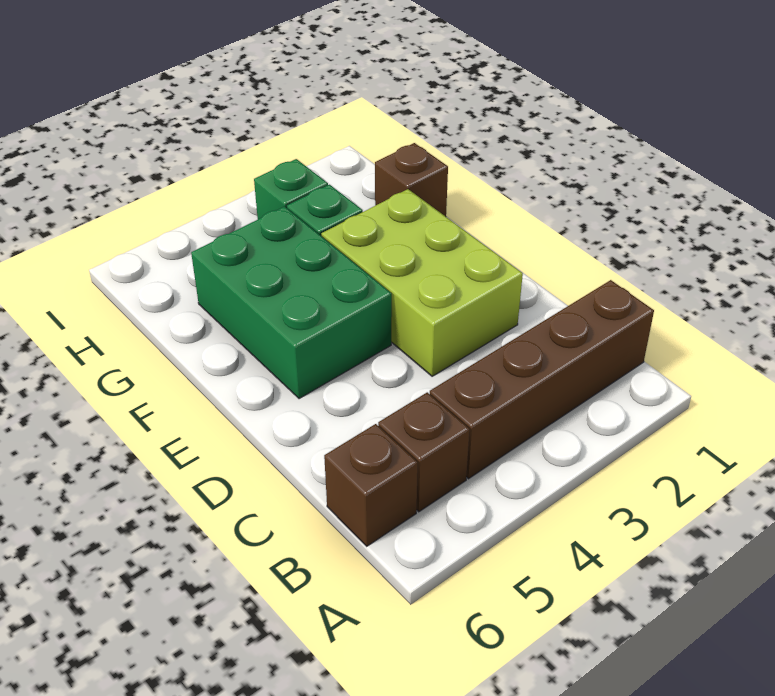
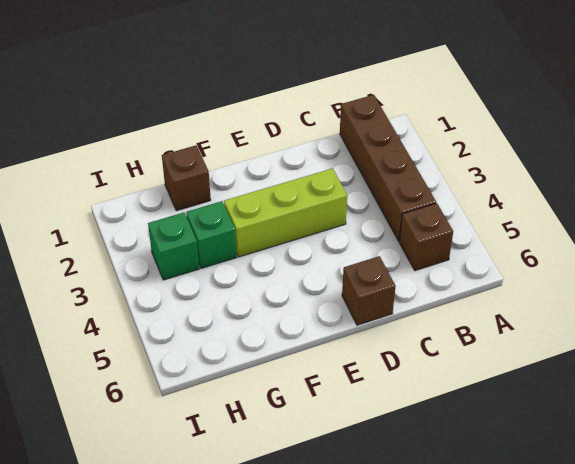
brown 1x1 brick [324,424,418,546] -> brown 1x1 brick moved to [342,256,396,325]
lime 2x3 brick [321,189,523,376] -> lime 1x3 brick [224,168,347,257]
green 2x3 brick [191,207,392,399] -> none

